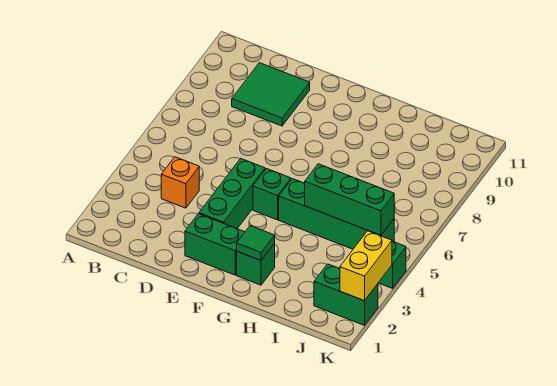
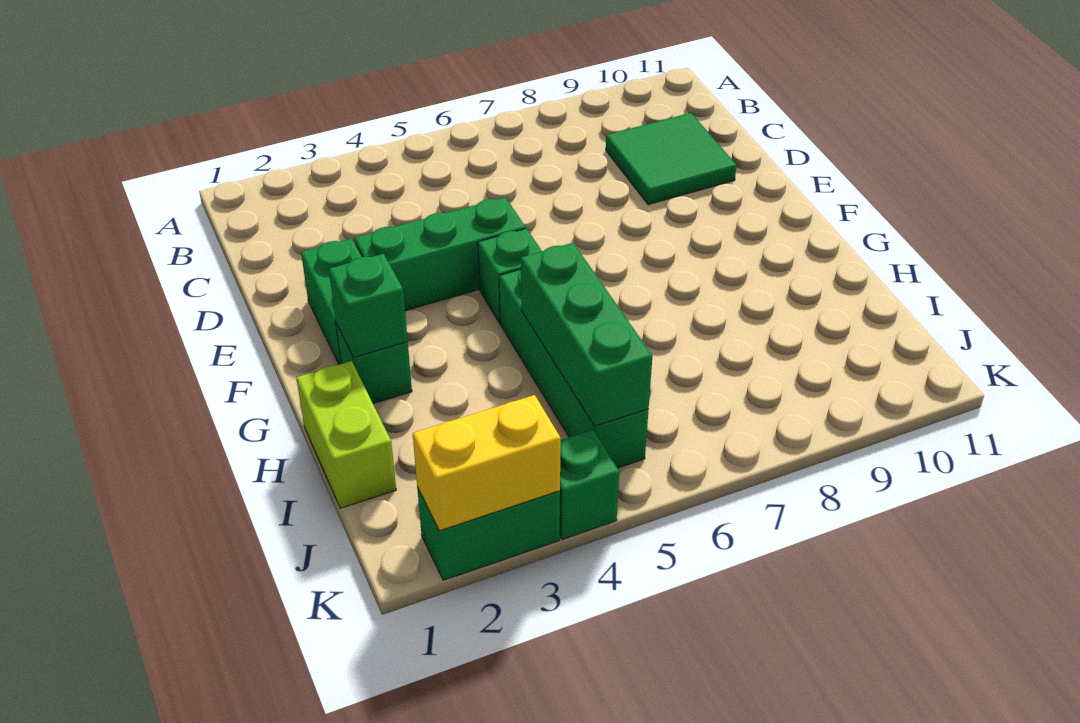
orange 1x1 brick [161,157,199,208] -> none
green 1x1 tile [237,226,275,260] -> green 1x1 brick [329,254,408,358]
none -> lime 1x2 brick [296,361,396,508]
green 1x2 brick [314,264,378,325] -> green 1x2 brick turned to [417,487,560,580]

